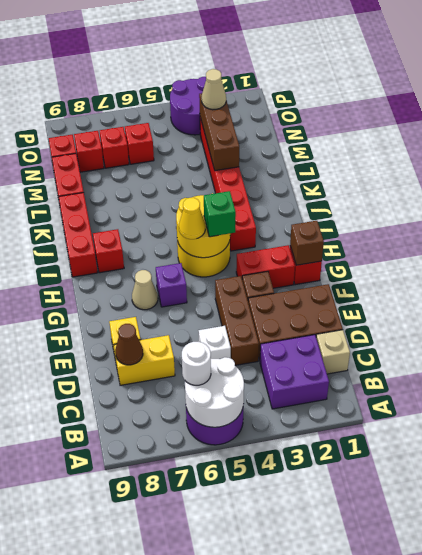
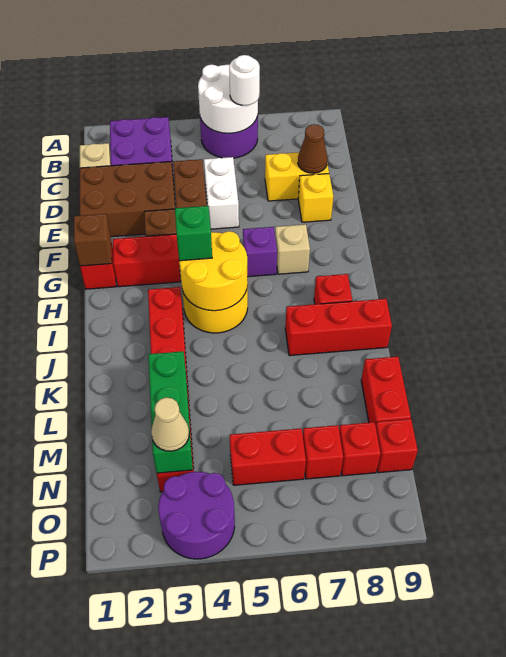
white 1x1 brick [199,326,231,359] -> white 1x2 brick [204,157,239,229]
tan 1x1 cone [132,270,158,310] -> tan 1x1 brick [275,224,310,274]
yellow 1x1 cone [179,198,205,239] -> none
red 1x3 brick [59,193,98,277] -> red 1x3 brick turned to [285,299,392,356]
brown 1x3 brick [199,93,239,171] -> green 1x3 brick [148,351,193,473]
red 1x1 brick [125,123,154,164] -> red 1x2 brick [230,428,306,485]

